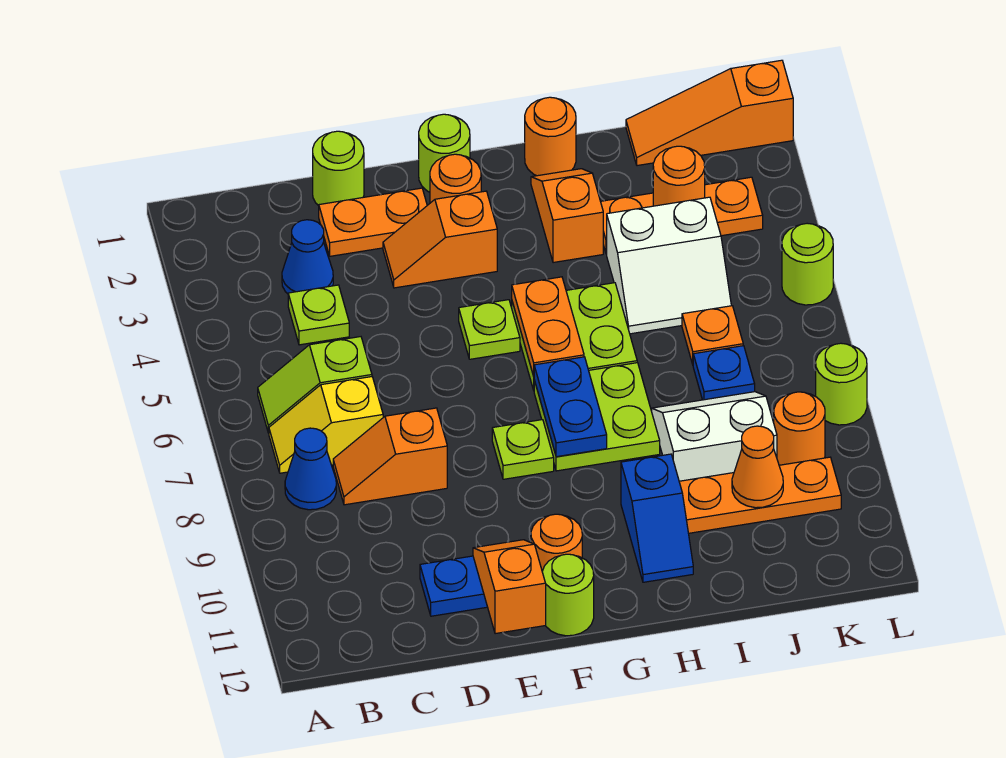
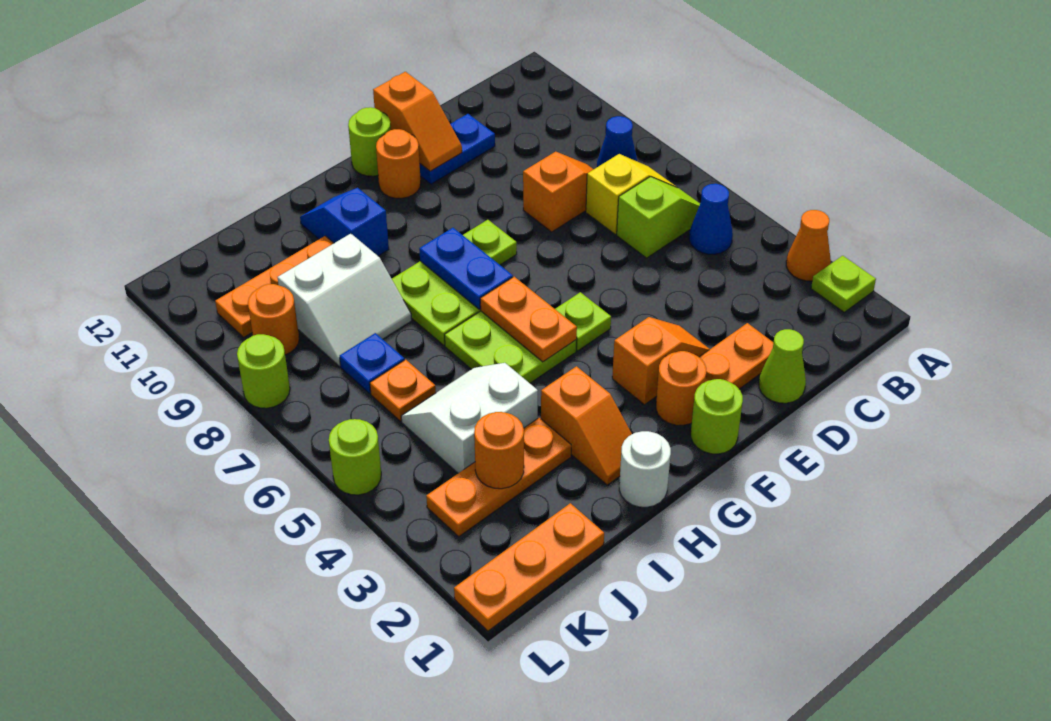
blue 1x1 cone [282,220,333,294] -> blue 1x1 cone moved to [689,184,733,254]
lime 1x1 plate [288,285,349,345] -> lime 1x1 plate moved to [811,256,876,312]
lime 1x1 round brick [313,131,364,206] -> lime 1x1 cone [759,329,806,403]
orange 1x1 round brick [525,97,576,176] -> white 1x1 round brick [619,431,671,507]
orange 1x3 slope [626,60,793,166] -> orange 1x3 plate [454,503,604,631]
orange 1x1 cone [732,426,783,508] -> orange 1x1 cone moved to [786,210,831,281]

